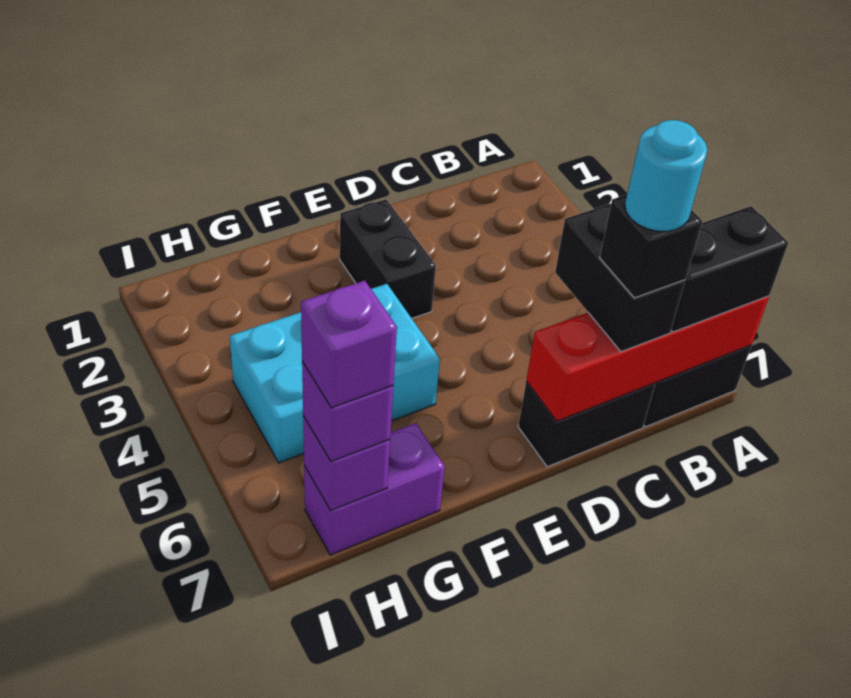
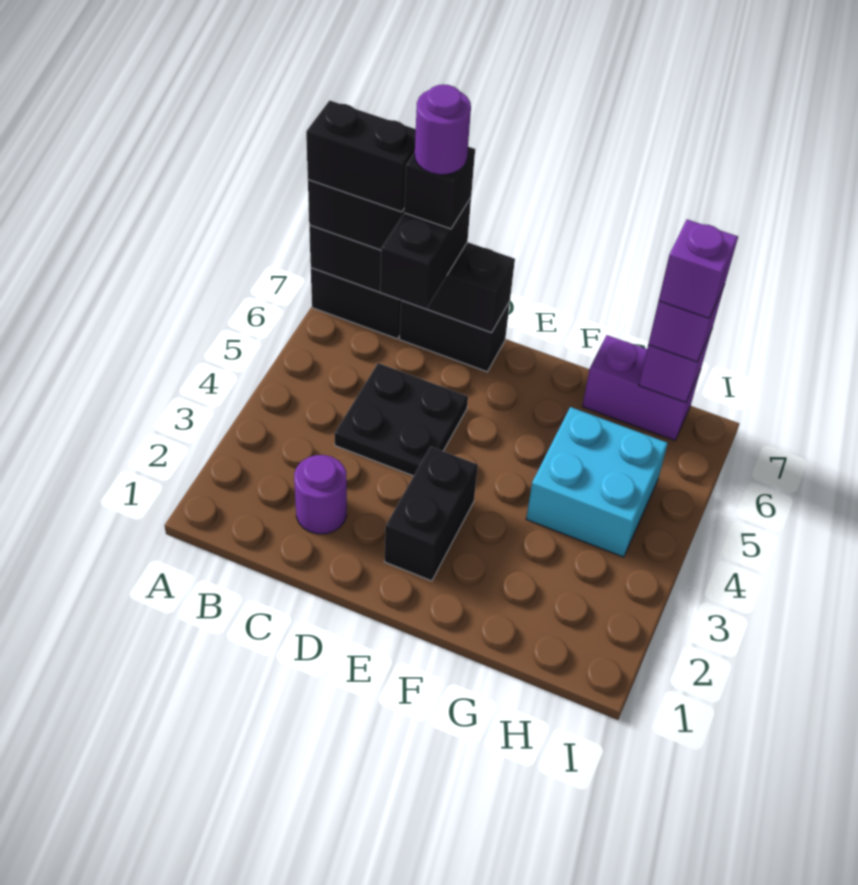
red 1x4 brick [526,296,769,421] -> black 1x4 brick [309,225,515,333]
none -> black 1x2 brick [306,100,416,212]
none -> purple 1x1 round brick [294,455,347,534]
none -> black 2x2 plate [334,363,468,476]
cyan 1x1 round brick [625,120,707,232] -> purple 1x1 round brick [415,84,471,175]
cyan 2x3 brick [230,284,440,463] -> cyan 2x2 brick [526,407,668,557]

